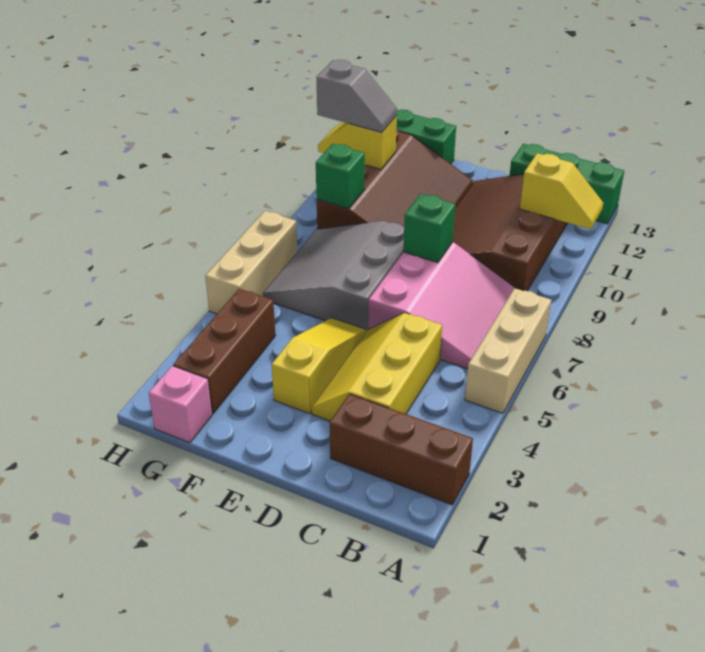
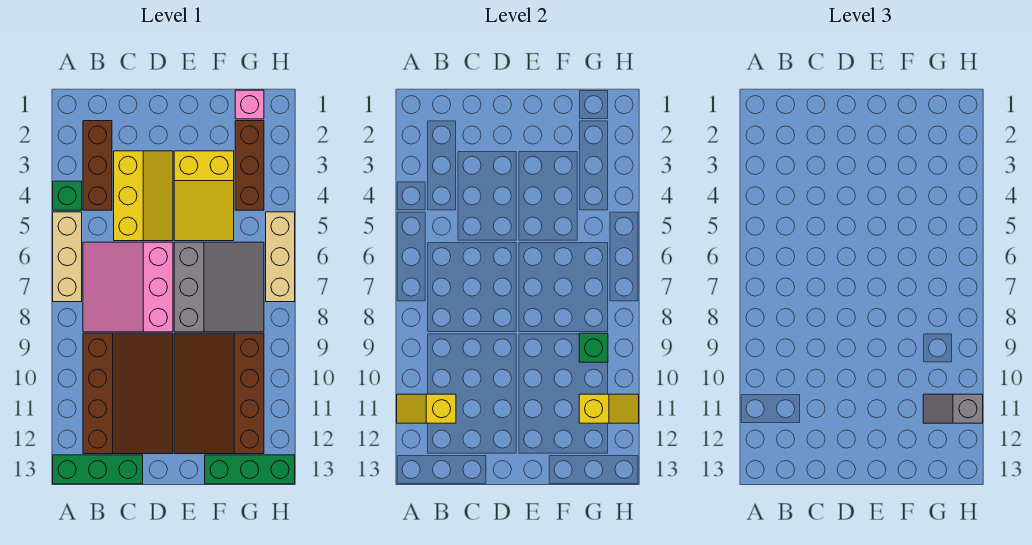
brown 1x3 brick [330,394,473,505] -> brown 1x3 brick turned to [83,121,112,210]
green 1x1 brick [403,194,456,263] -> green 1x1 brick moved to [53,181,82,210]
yellow 1x3 slope [272,318,366,414] -> yellow 2x3 slope [174,151,234,241]

